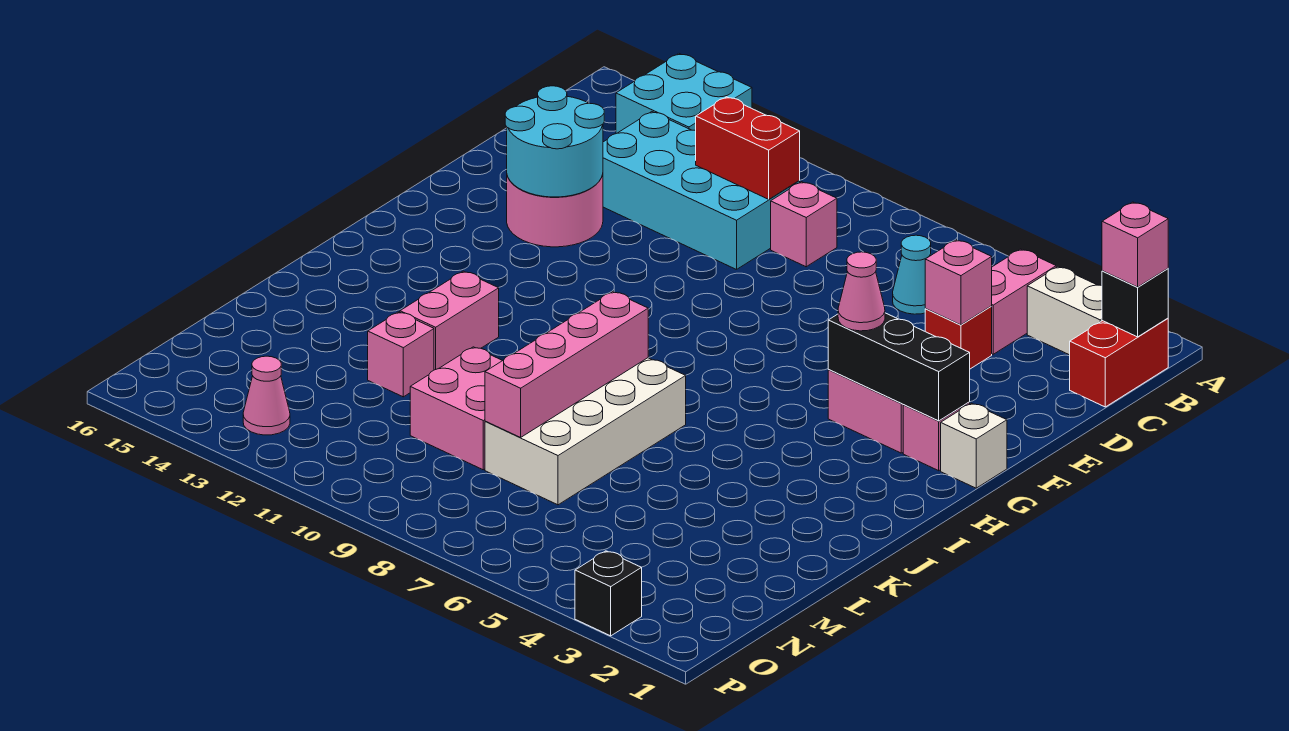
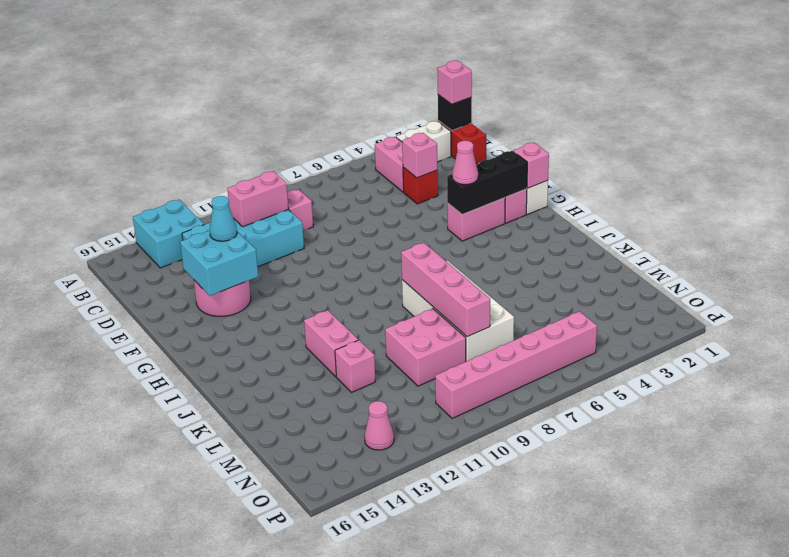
cyan 1x1 cone [893,235,931,314] -> cyan 1x1 cone moved to [210,196,237,241]
red 1x2 brick [696,97,800,199] -> pink 1x2 brick [227,171,288,227]
cyan 2x2 round brick [505,86,604,197] -> cyan 2x2 brick [180,230,258,296]
none -> pink 1x1 brick [513,143,549,188]
none -> pink 1x6 brick [435,311,597,418]
black 1x1 brick [575,551,642,636] -> none

